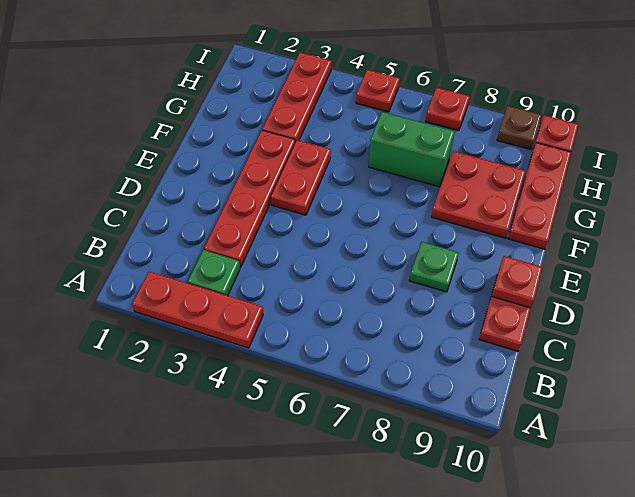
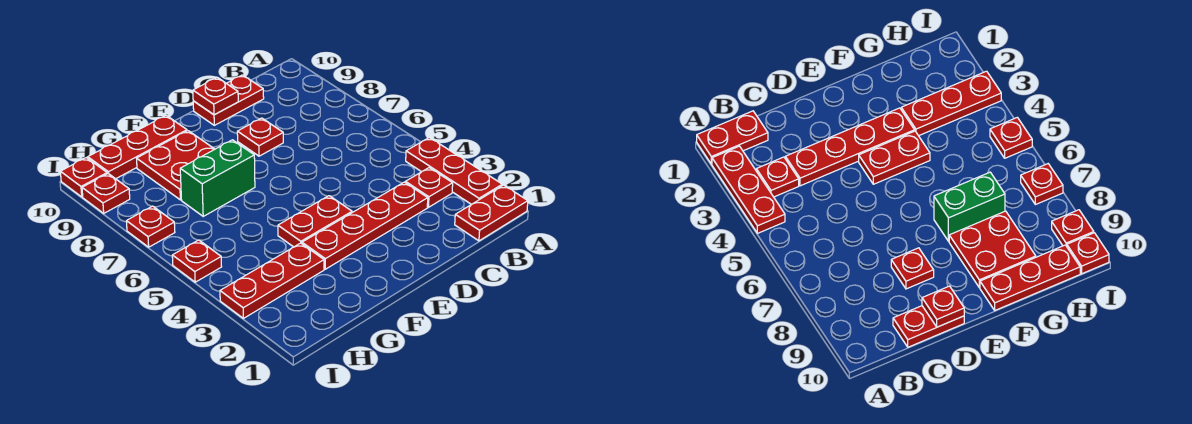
none -> red 1x2 plate [455,185,528,241]
green 1x1 plate [188,250,240,296] -> red 1x1 plate [405,168,453,207]
green 1x1 plate [409,242,459,292] -> red 1x1 plate [237,118,283,156]
green 1x2 brick [369,112,455,187] -> green 1x2 brick turned to [180,140,255,216]
brown 1x1 plate [497,106,542,150] -> red 1x1 plate [82,174,130,213]

